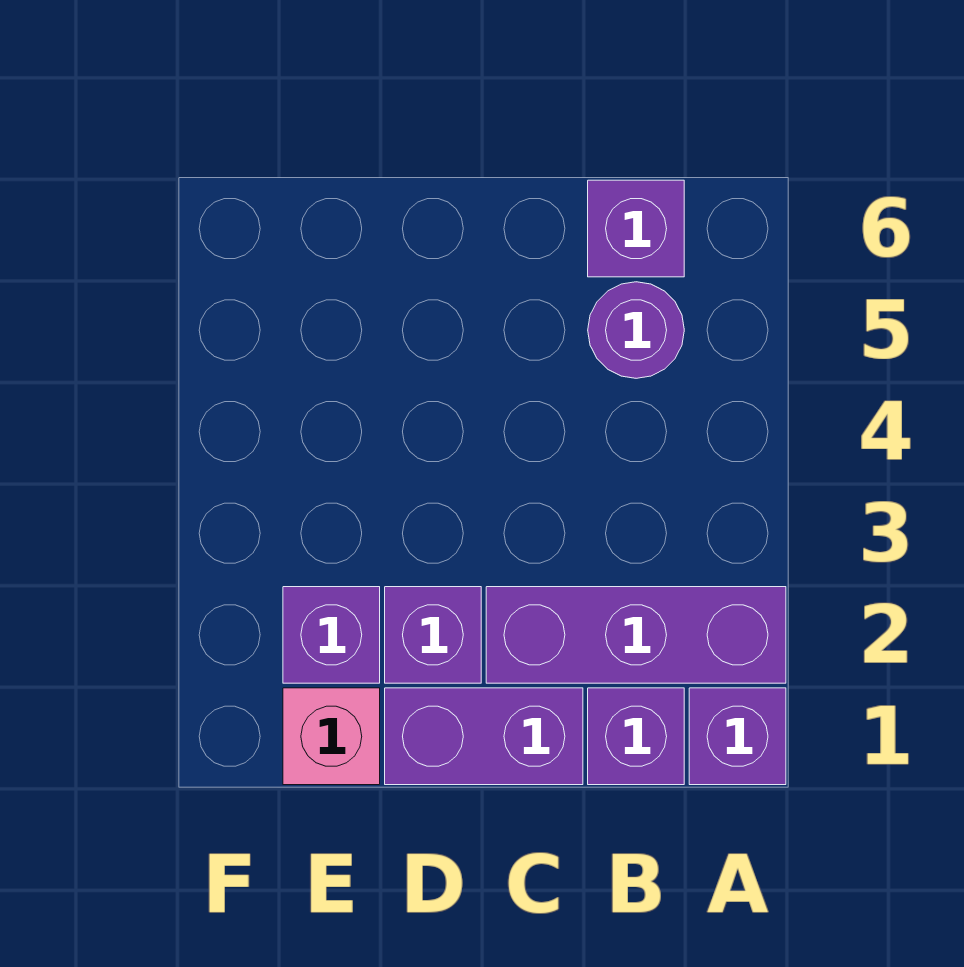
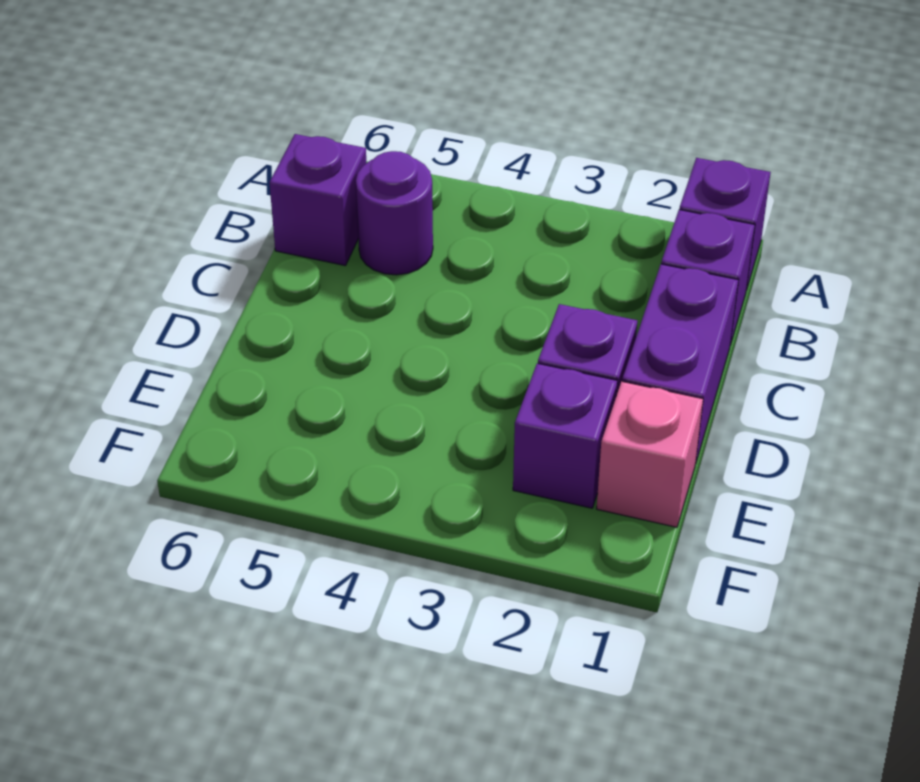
purple 1x3 brick [486,587,786,683] -> none

